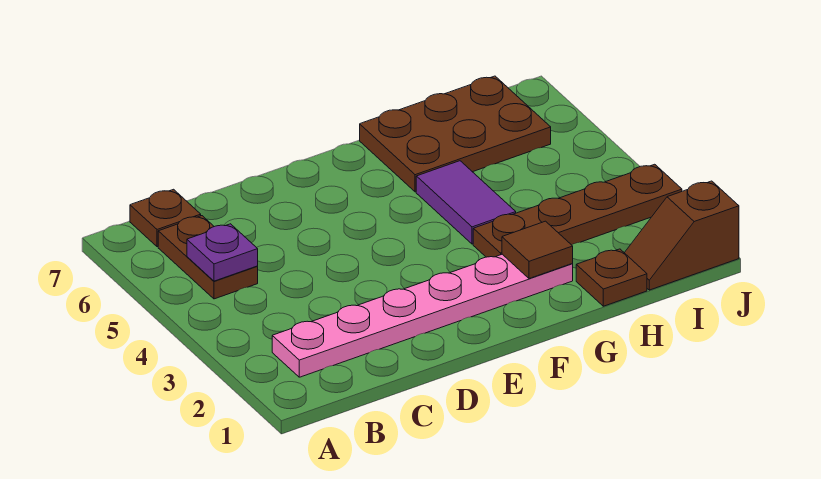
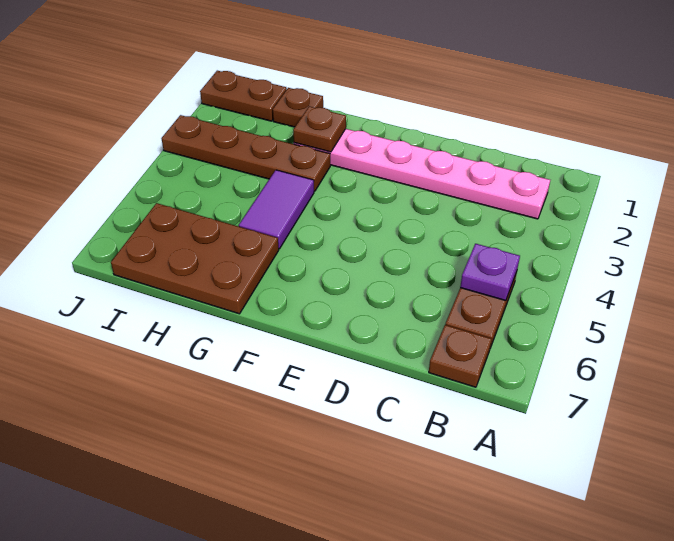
brown 1x1 tile [502,221,573,279] -> brown 1x1 plate [293,106,346,152]
brown 1x2 slope [625,181,739,290] -> brown 1x2 plate [200,71,287,121]

